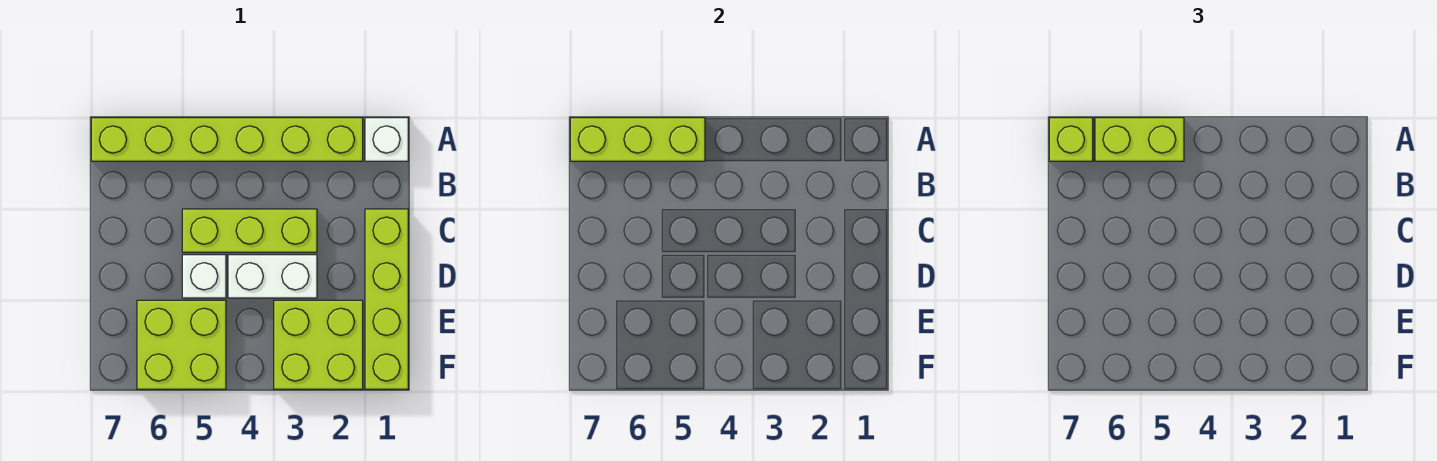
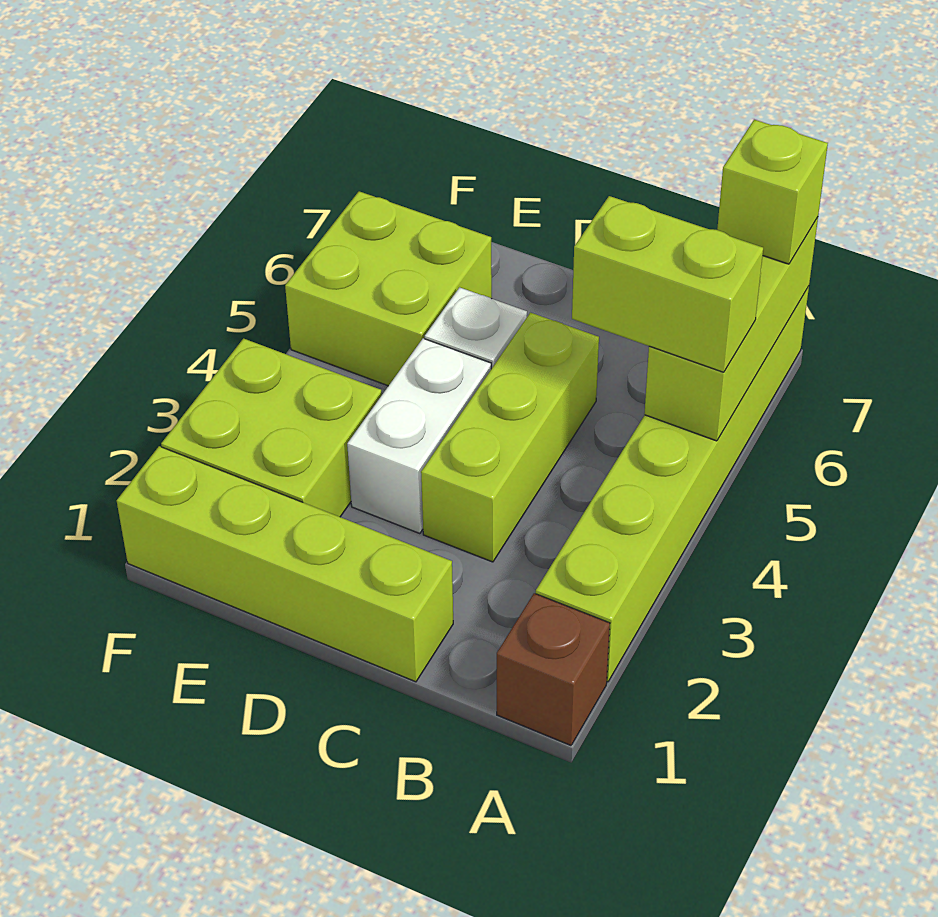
white 1x1 brick [365,118,408,161] -> brown 1x1 brick [497,593,610,745]
lime 1x2 brick [1095,118,1184,161] -> lime 1x2 brick turned to [572,196,763,372]

